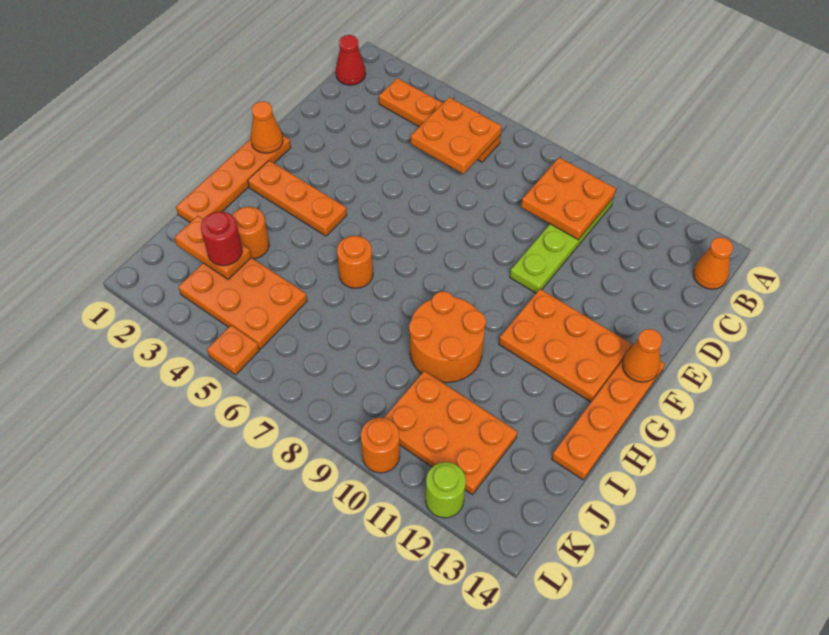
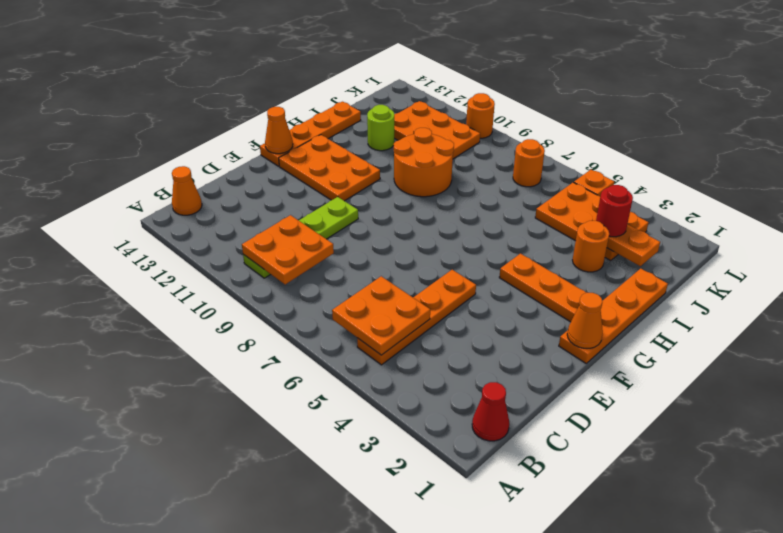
orange 1x4 plate [379,78,501,162] -> orange 1x4 plate turned to [357,270,476,365]
orange 1x1 round brick [337,236,373,288] -> orange 1x1 round brick moved to [513,139,545,187]
lime 1x1 round brick [426,462,466,518] -> lime 1x1 round brick moved to [367,105,394,151]

